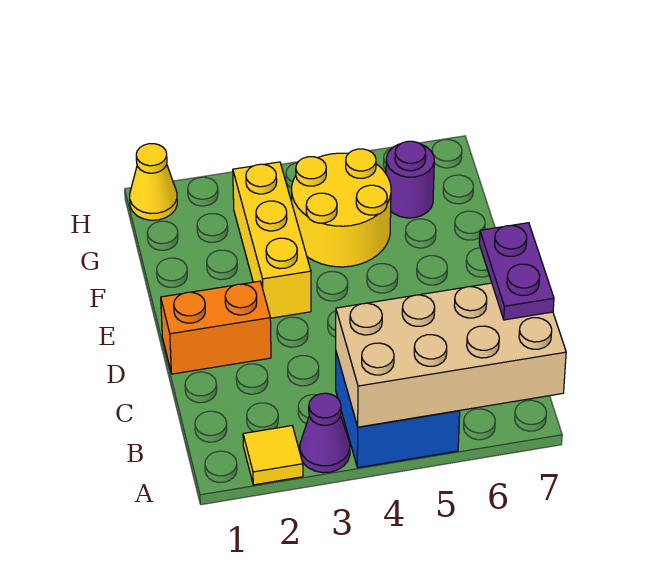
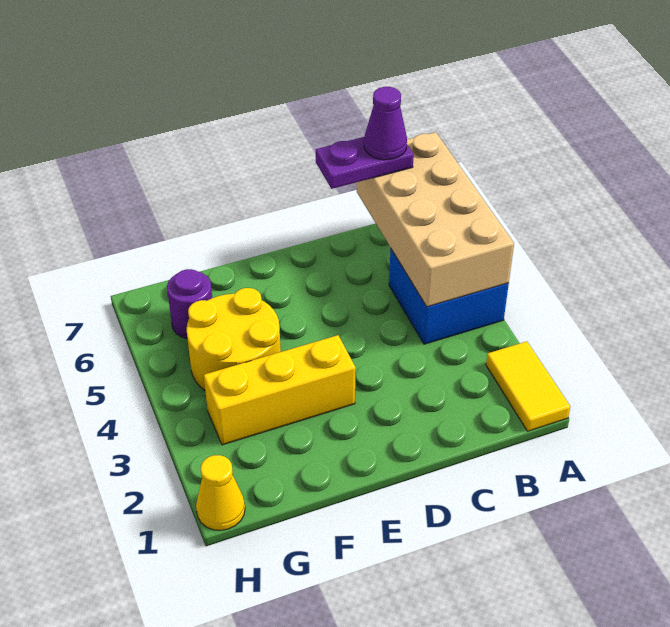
yellow 1x1 tile [243,426,303,485] -> yellow 1x2 tile [486,341,570,431]
purple 1x1 cone [300,393,350,473] -> purple 1x1 cone moved to [364,87,407,160]
orange 1x2 brick [161,281,271,374] -> none

